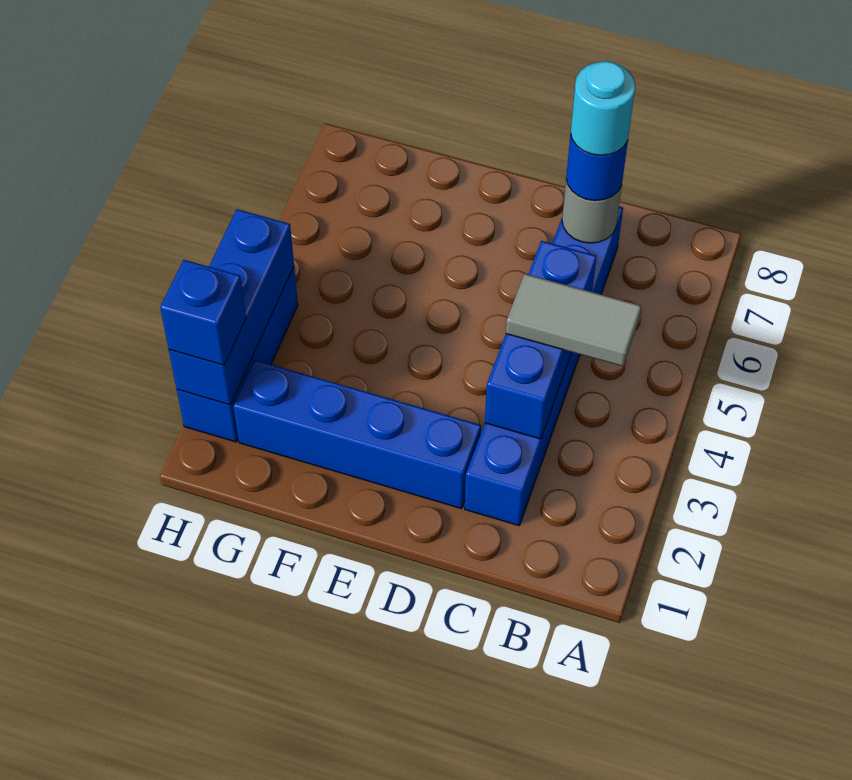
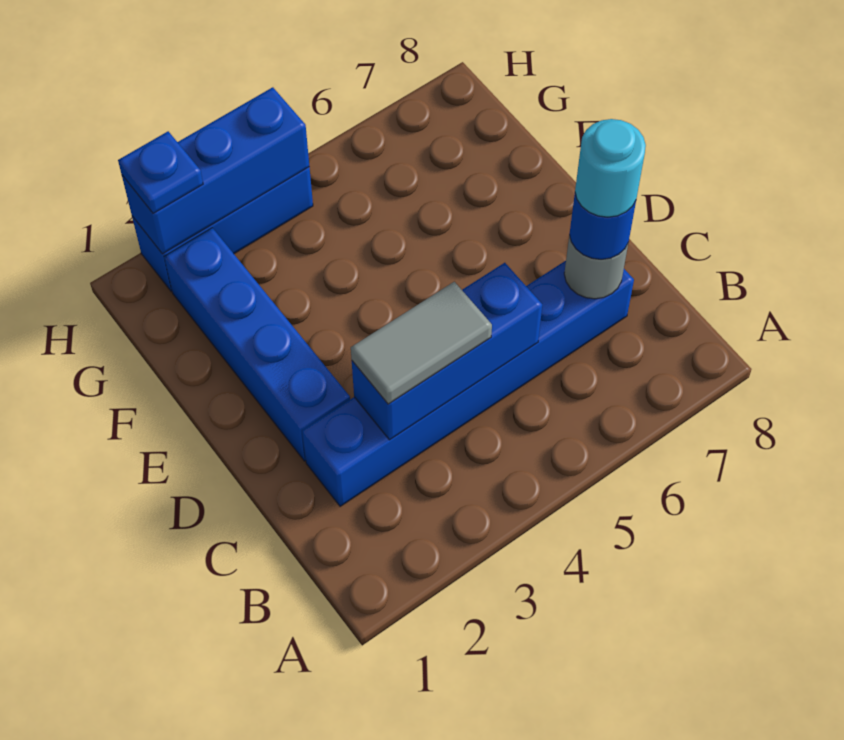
grey 1x2 tile [506,274,641,366] -> grey 1x2 tile turned to [351,282,492,404]
blue 1x1 brick [160,260,246,365] -> blue 1x1 plate [118,131,203,213]

